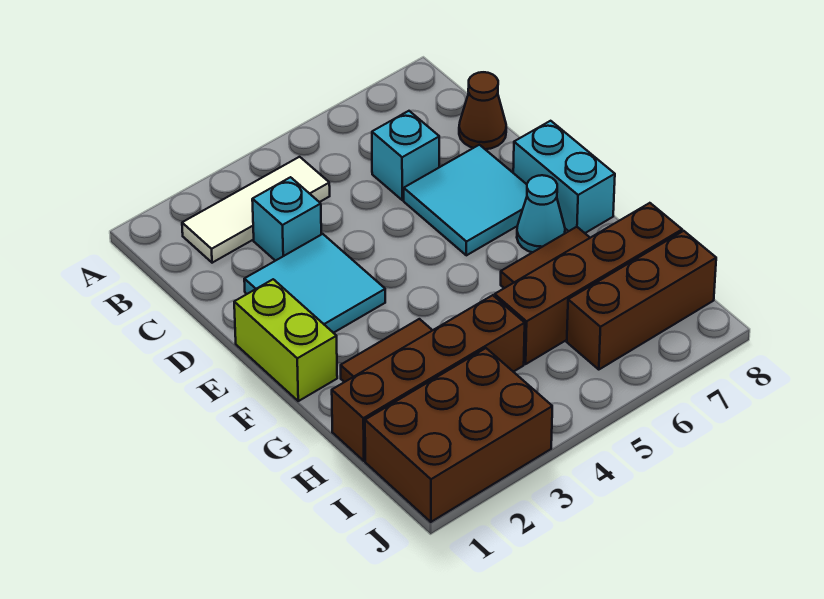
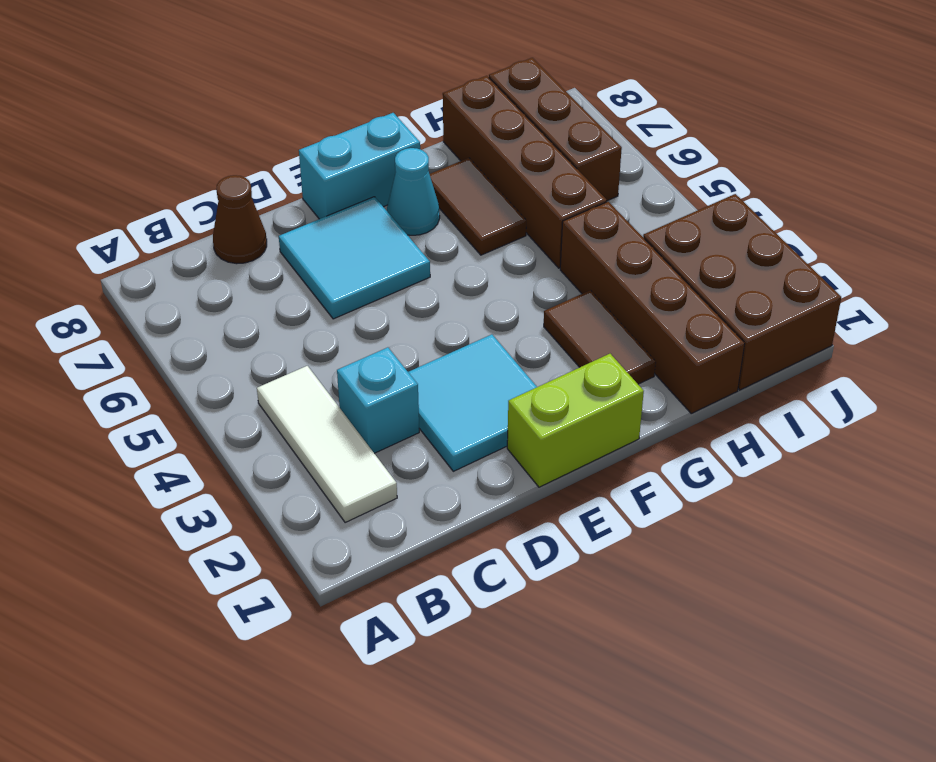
cyan 1x1 brick [372,111,439,200] -> none

